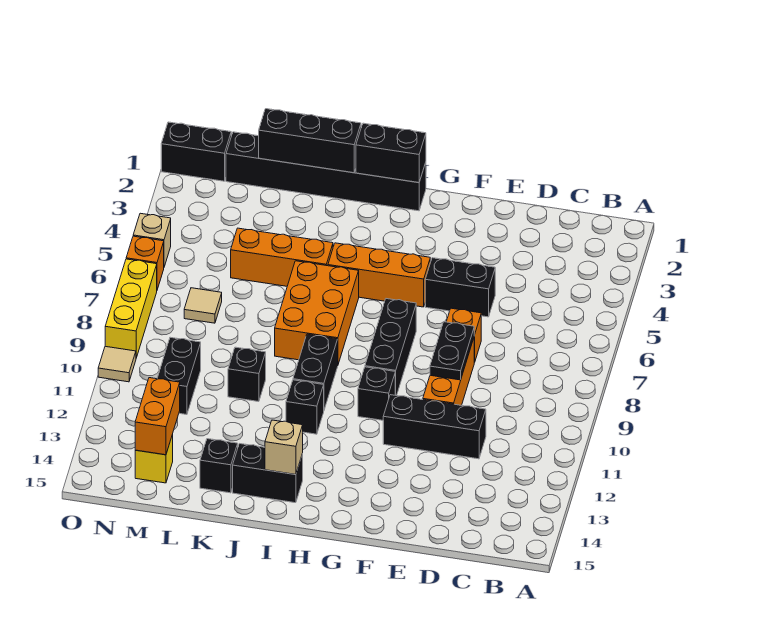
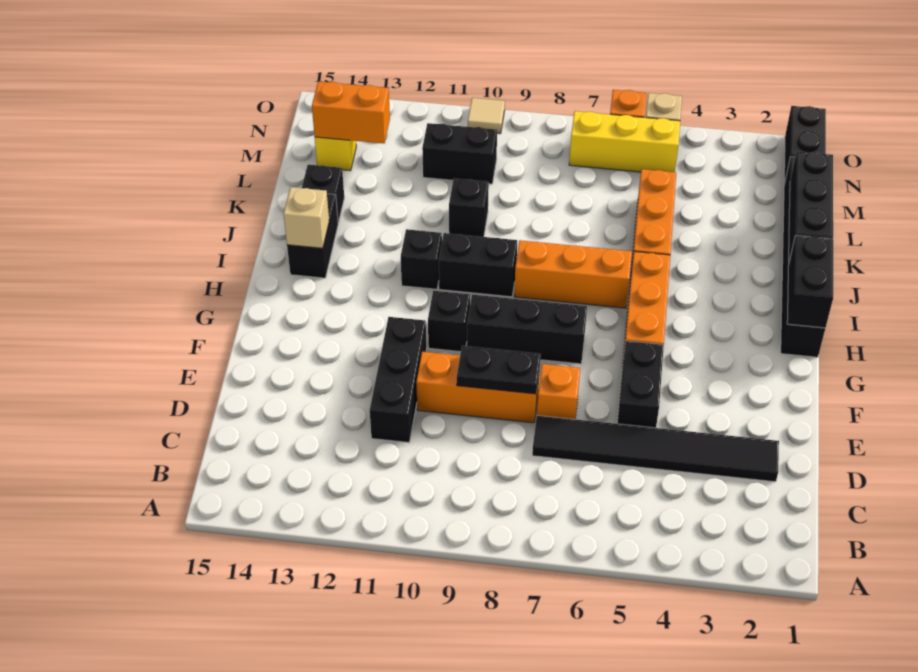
none -> black 1x6 tile [532,415,779,482]
orange 2x3 brick [275,261,359,364] -> orange 1x3 brick [514,240,632,308]
tan 1x1 tile [184,288,222,323] -> none
yellow 1x3 brick [105,259,157,358] -> yellow 1x3 brick moved to [569,111,680,172]

